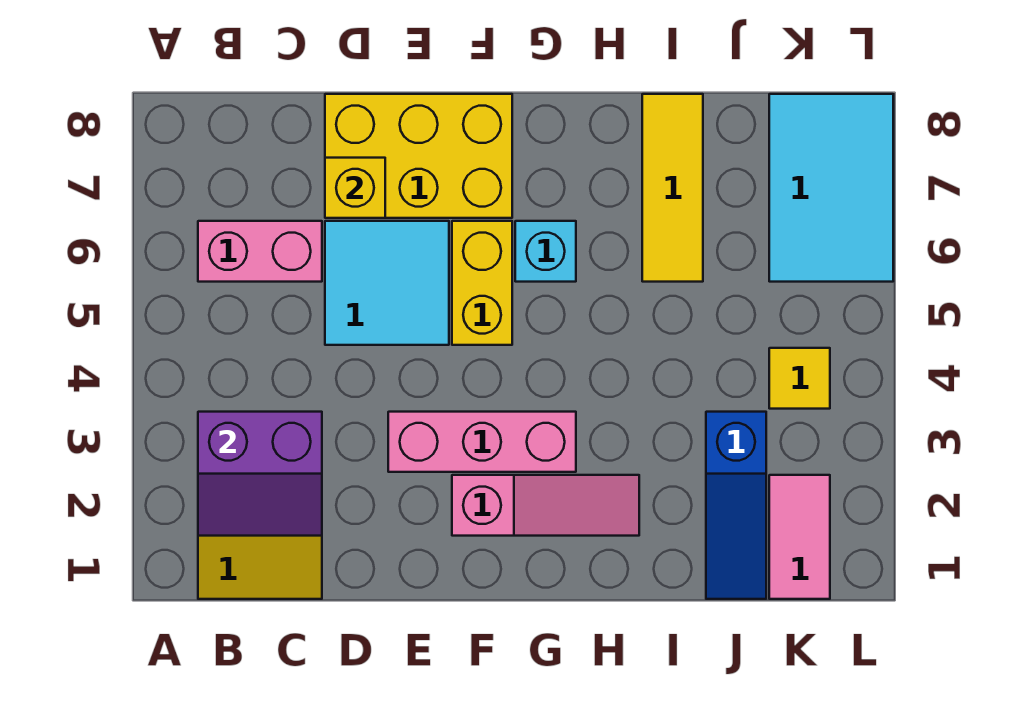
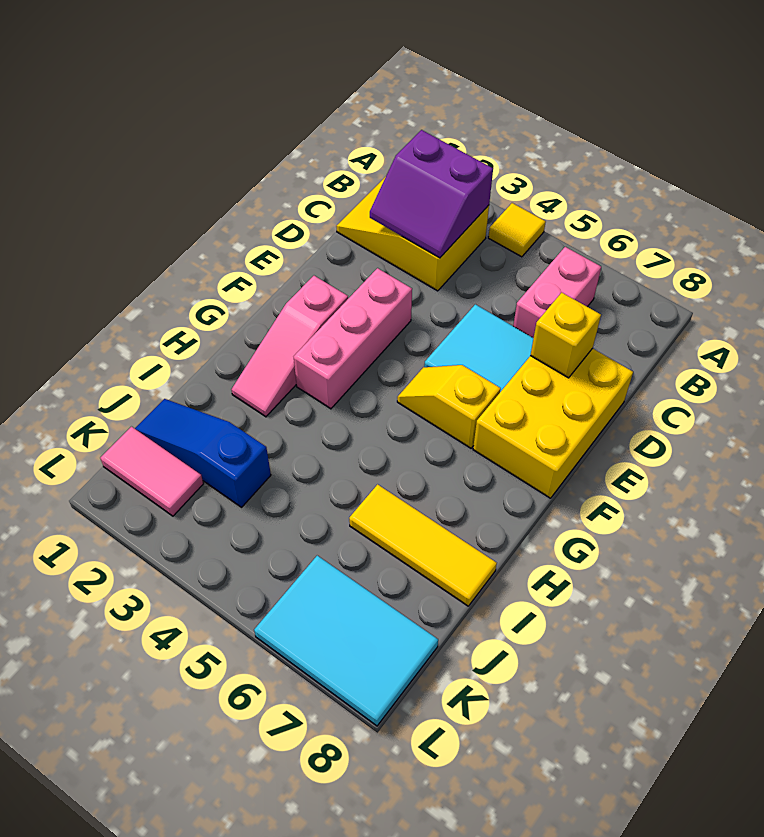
purple 2x2 slope [198,412,322,536] -> purple 2x2 slope turned to [370,130,493,258]
yellow 1x2 brick [452,221,512,345] -> yellow 1x2 slope [397,365,501,448]
cyan 1x1 brick [515,221,576,282] -> none
yellow 1x1 tile [769,348,830,409] -> yellow 1x1 tile moved to [488,203,546,257]

